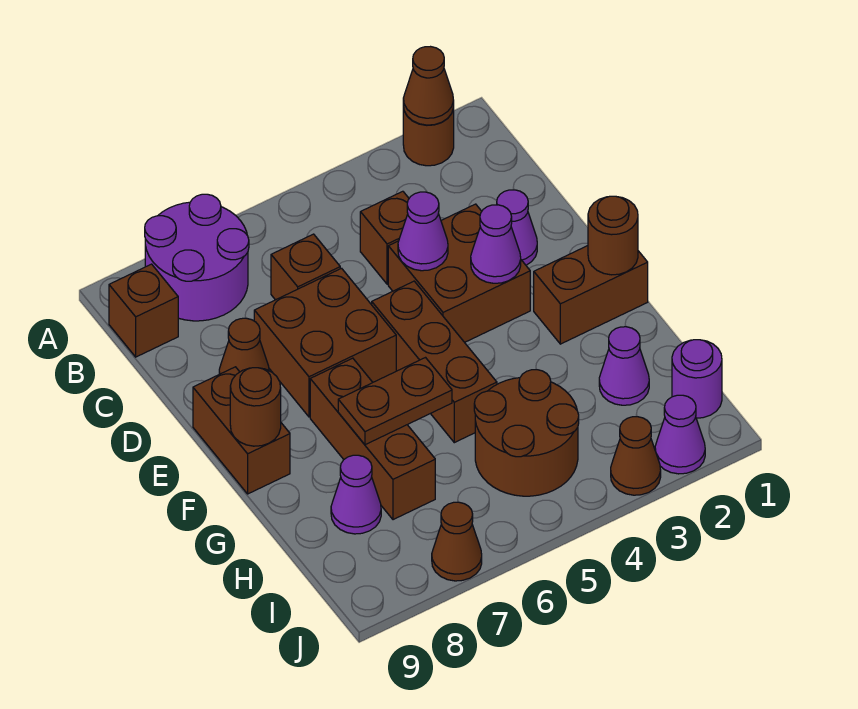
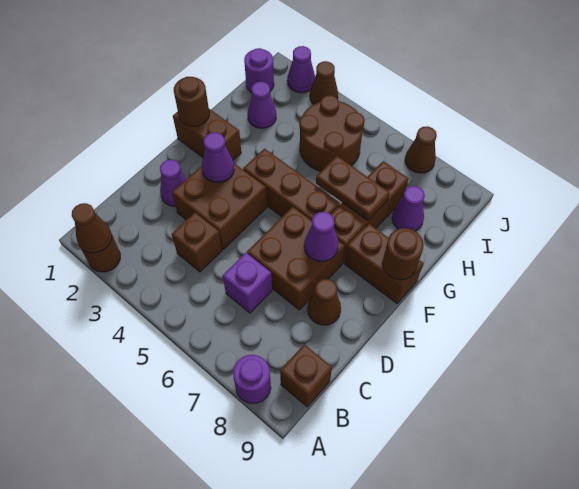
purple 2x2 round brick [145,194,249,321] -> purple 1x1 round brick [233,355,271,404]
brown 1x1 brick [271,234,340,300] -> purple 1x1 brick [223,253,272,313]
purple 1x1 cone [398,192,448,271] -> purple 1x1 cone moved to [304,212,338,261]
brown 1x3 brick [372,281,497,443] -> brown 1x3 brick turned to [243,149,340,220]
brown 1x2 brick [193,367,290,494] -> brown 1x2 brick turned to [345,223,423,304]

